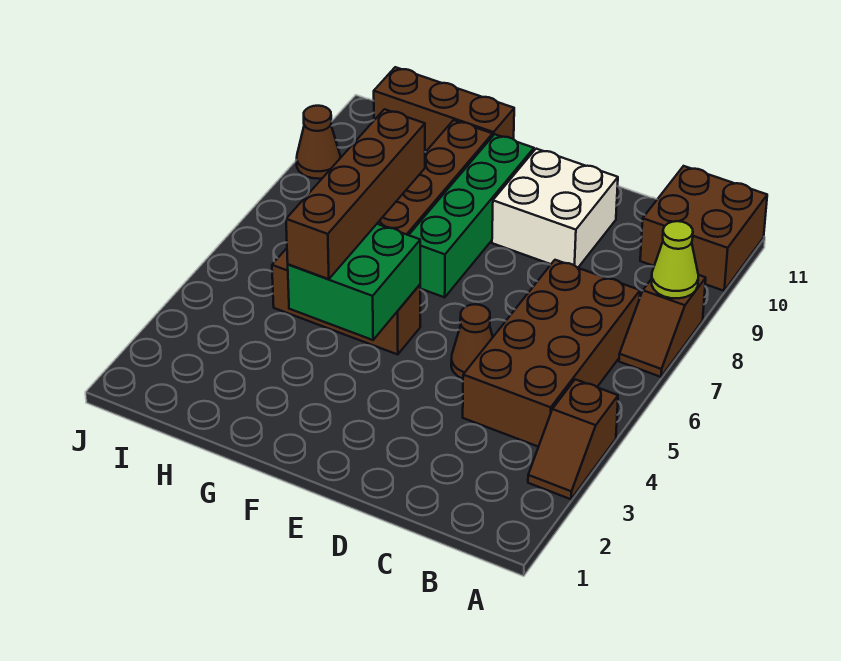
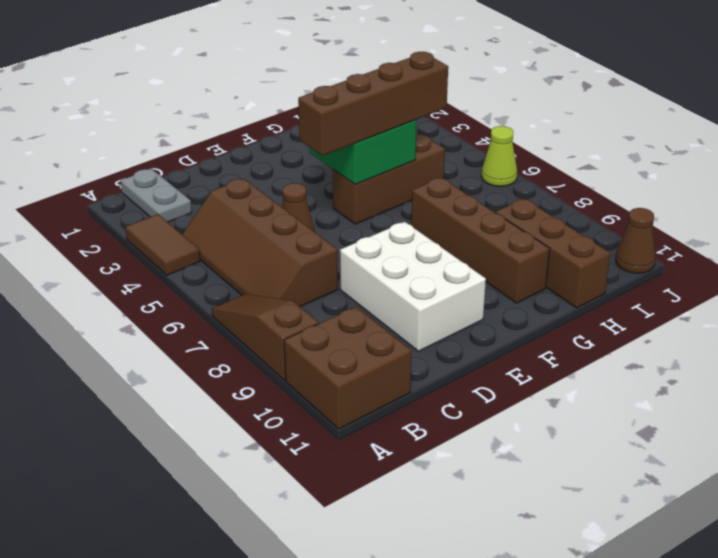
brown 1x2 slope [528,379,618,499] -> brown 1x2 tile [125,214,200,275]
brown 1x2 slope [619,275,706,377] -> brown 1x3 slope [212,294,319,380]
lime 1x1 cone [651,221,698,298] -> lime 1x1 cone moved to [482,126,517,186]
none -> grey 1x2 plate [121,169,192,222]
brown 2x4 brick [463,260,640,447] -> brown 2x4 slope [182,179,338,307]
white 2x2 brick [492,149,618,268] -> white 2x3 brick [340,222,486,351]
green 1x4 brick [409,134,534,297] -> none
brown 1x4 brick [286,109,425,279] -> brown 1x4 brick turned to [298,52,448,156]
brown 1x3 brick [374,67,514,151] -> brown 1x3 brick turned to [496,199,610,308]
brown 1x1 cone [297,106,340,179] -> brown 1x1 cone moved to [616,208,655,273]

